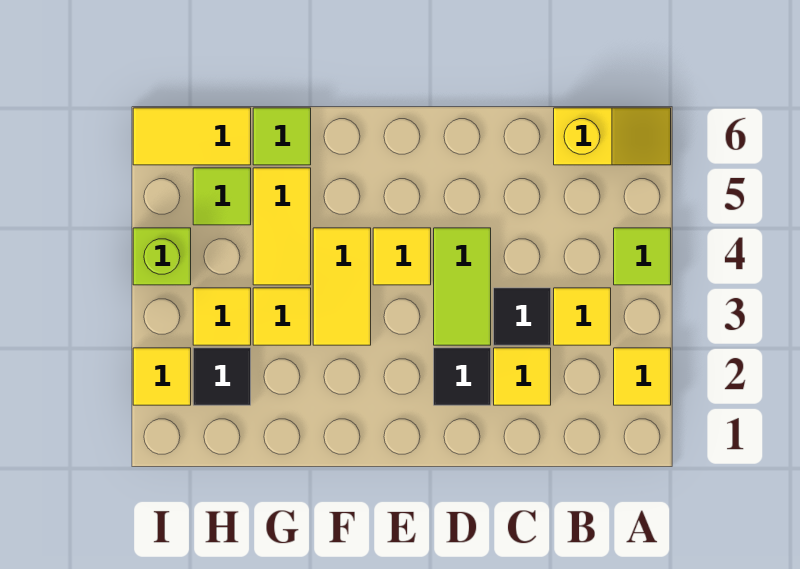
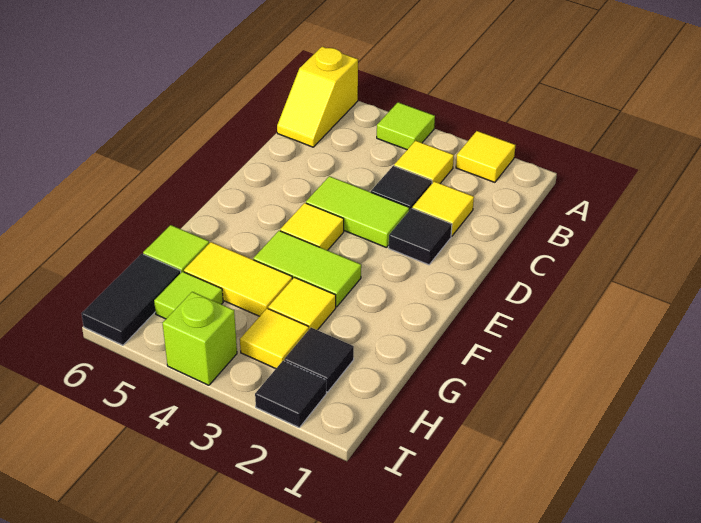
yellow 1x2 slope [554,108,671,165] -> yellow 1x2 slope turned to [277,47,358,147]
yellow 1x2 tile [313,228,371,345] -> lime 1x2 tile [253,231,361,307]
yellow 1x2 tile [133,108,251,165] -> black 1x2 tile [82,254,181,345]
yellow 1x1 tile [133,348,191,405] -> black 1x1 tile [255,361,326,427]

